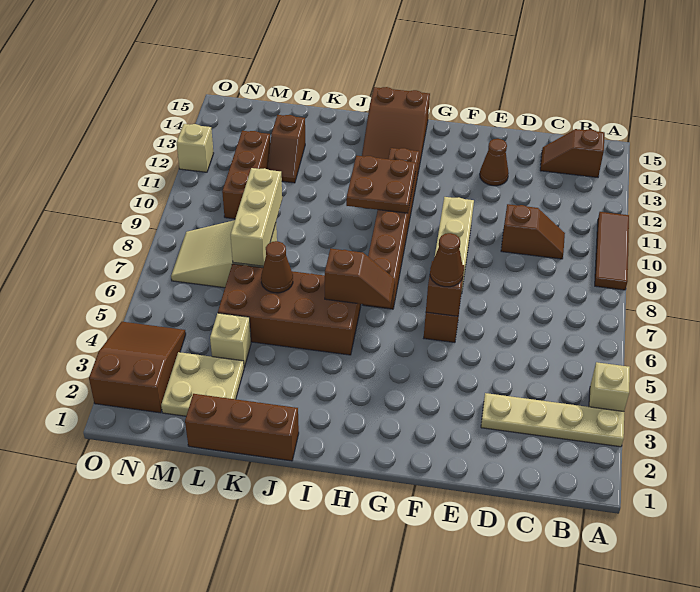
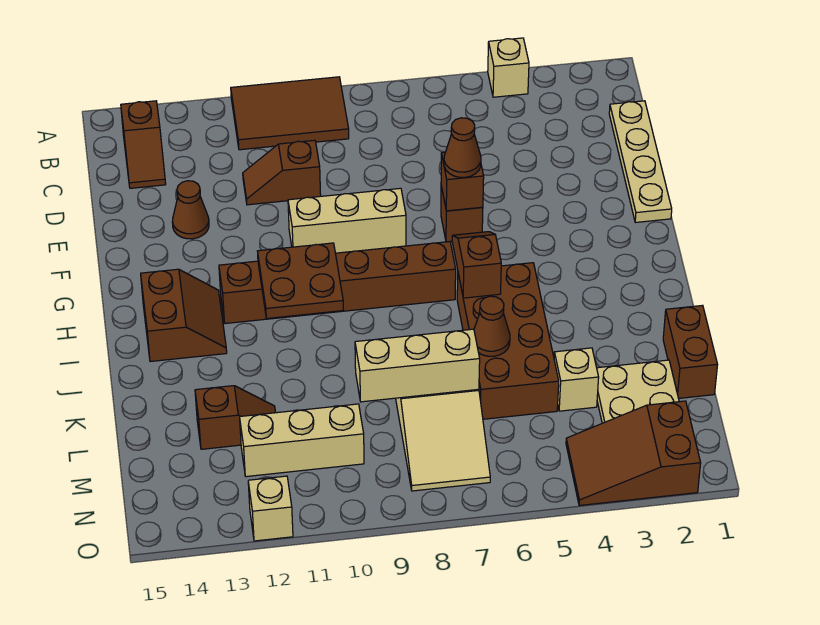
tan 1x4 plate [481,393,624,447] -> tan 1x4 plate moved to [609,101,672,223]
brown 1x3 tile [595,212,629,290] -> brown 2x3 tile [231,77,349,150]
brown 1x2 slope [501,204,565,259] -> brown 1x2 slope turned to [243,140,321,205]
brown 2x3 slope [362,87,430,172] -> brown 2x2 slope [141,269,227,362]
brown 1x3 brick [185,394,299,461] -> brown 1x2 brick [663,305,718,398]
brown 1x3 brick [222,131,270,219] -> tan 1x3 brick [240,404,364,477]

